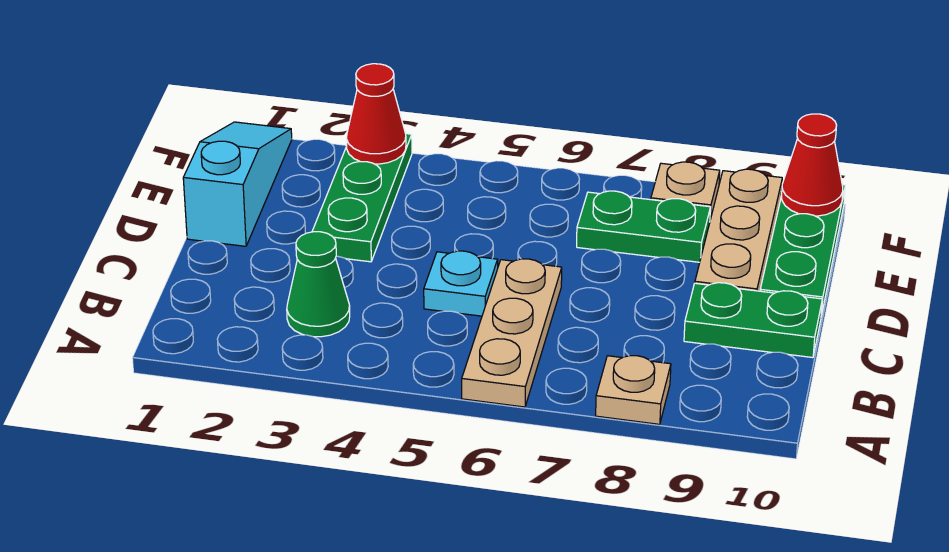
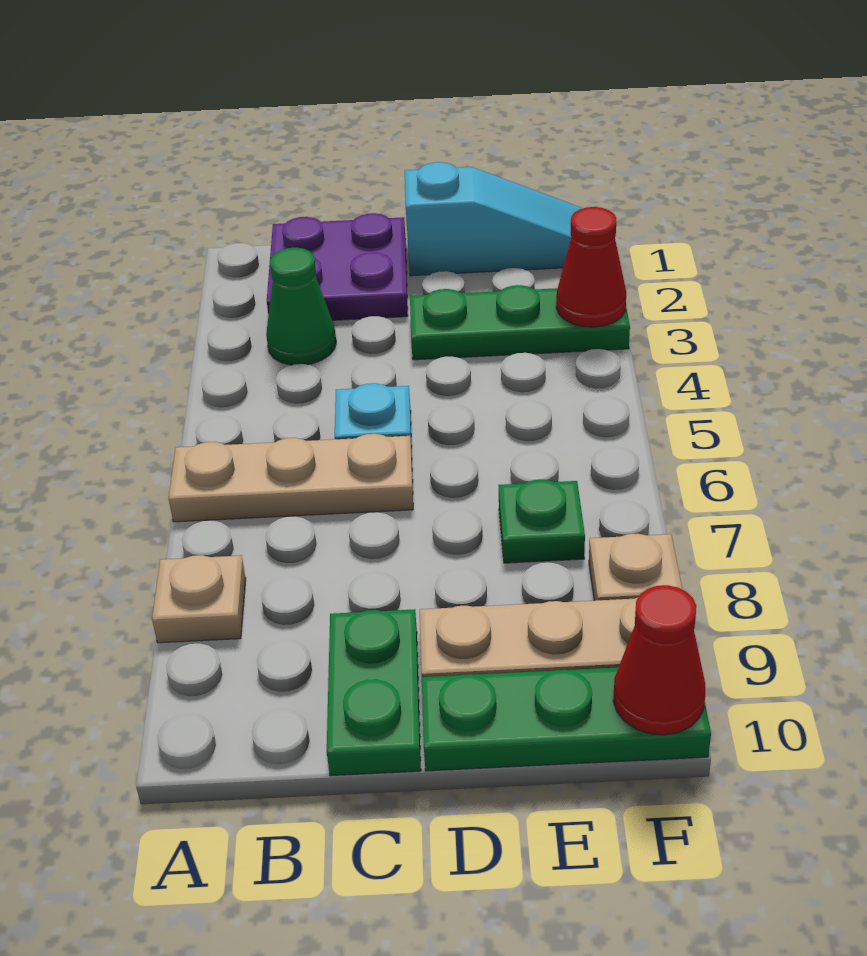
none -> purple 2x2 plate [267,213,408,320]
green 1x2 plate [577,191,711,262] -> green 1x1 plate [499,480,585,563]

